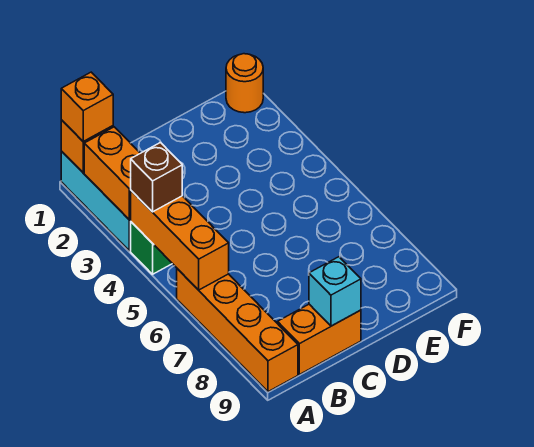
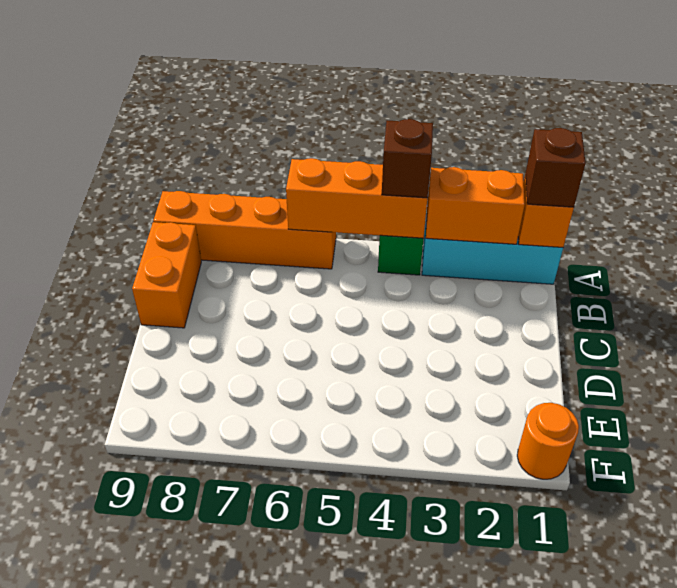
orange 1x1 brick [61,72,113,142] -> brown 1x1 brick [526,128,586,207]
cyan 1x1 brick [309,257,361,326] -> none

